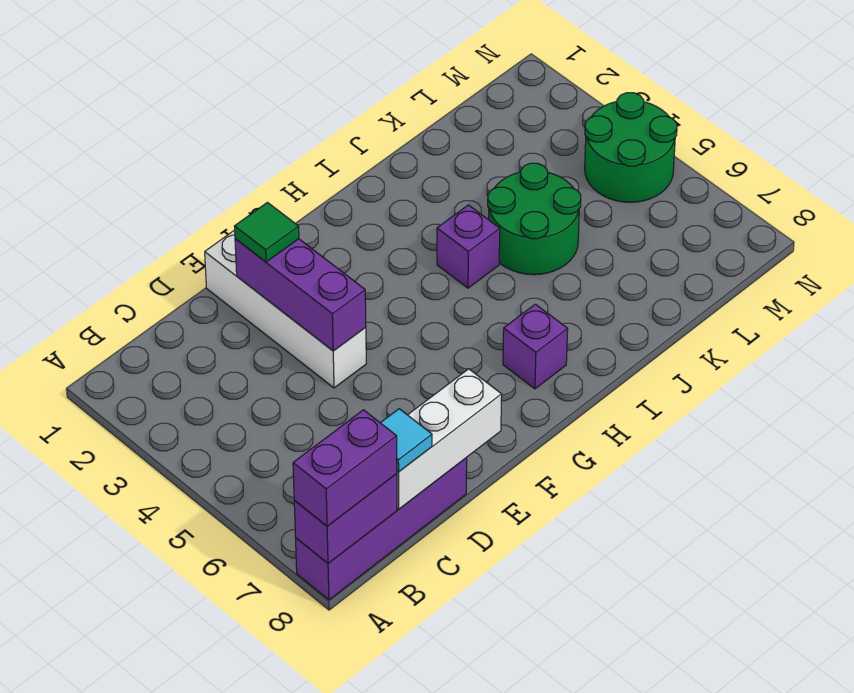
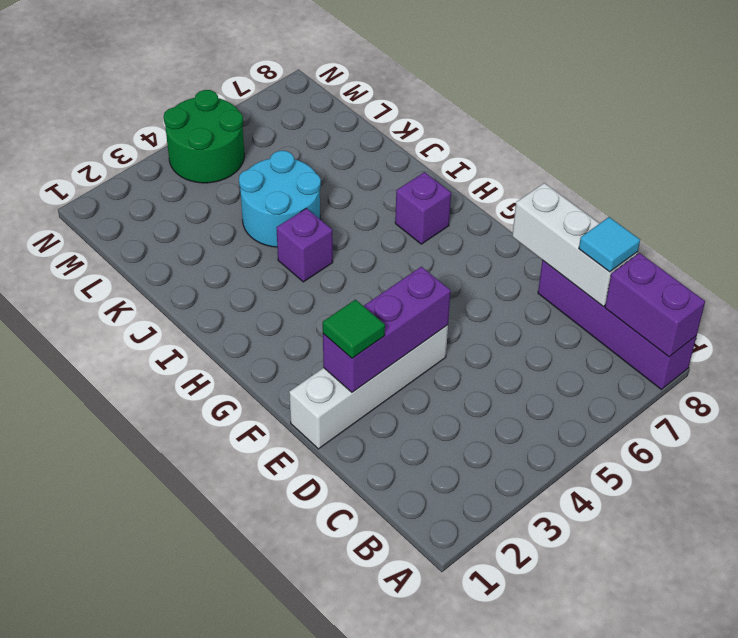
purple 1x2 brick [293,410,397,526] -> none
green 2x2 round brick [488,163,581,275] -> cyan 2x2 round brick [239,151,321,247]

